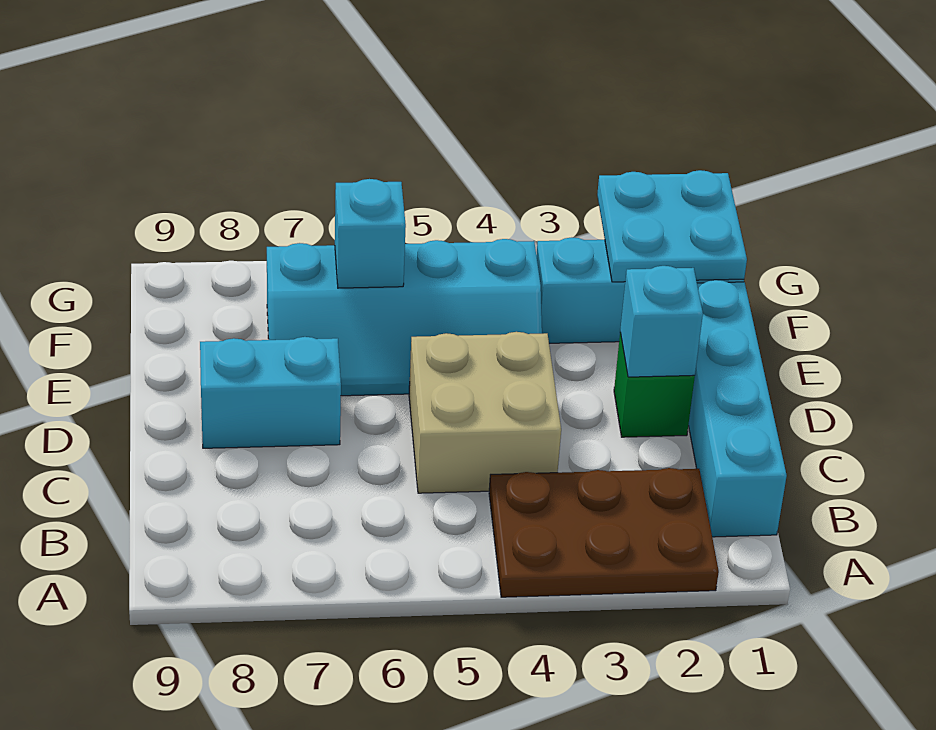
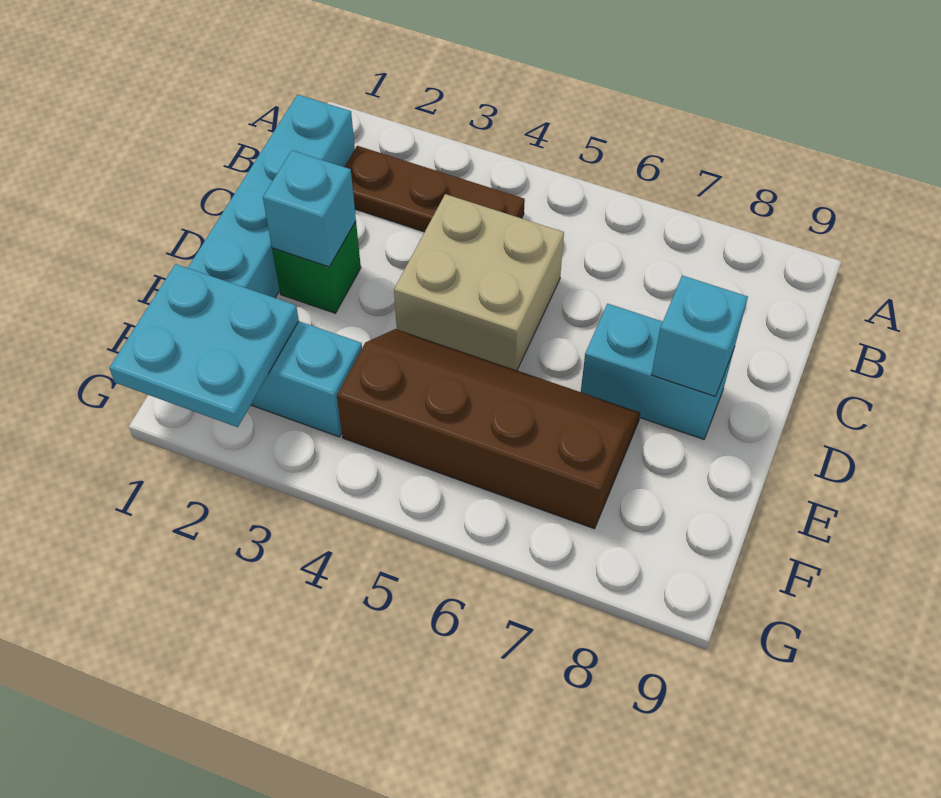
brown 2x3 plate [489,468,719,597] -> brown 1x3 plate [345,146,525,232]
cyan 2x4 slope [267,239,542,396] -> brown 2x4 slope [337,329,640,529]
cyan 1x1 brick [335,179,406,288] -> cyan 1x1 brick moved to [651,275,748,397]

